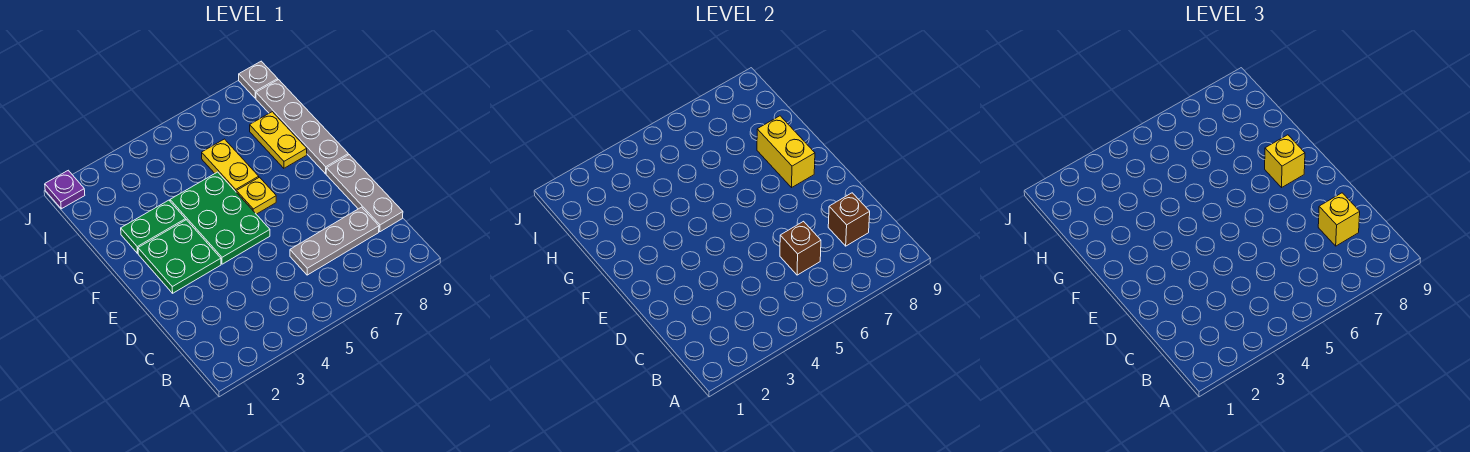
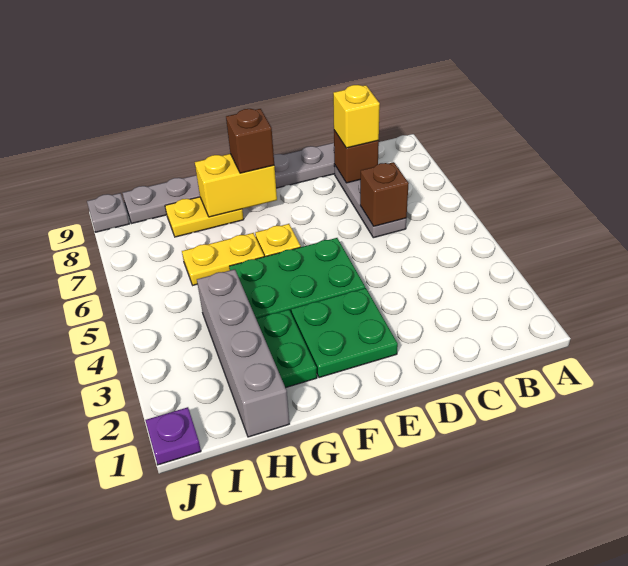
yellow 1x1 brick [1265,135,1305,187] -> brown 1x1 brick [226,109,274,173]
none -> grey 1x4 brick [197,269,289,437]

